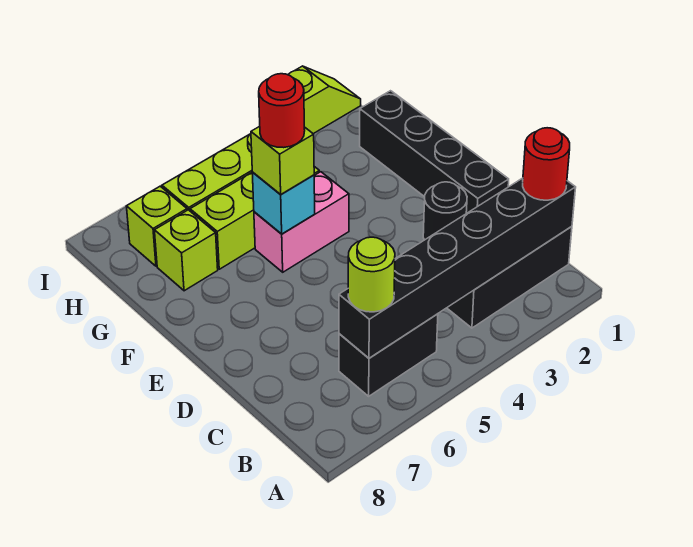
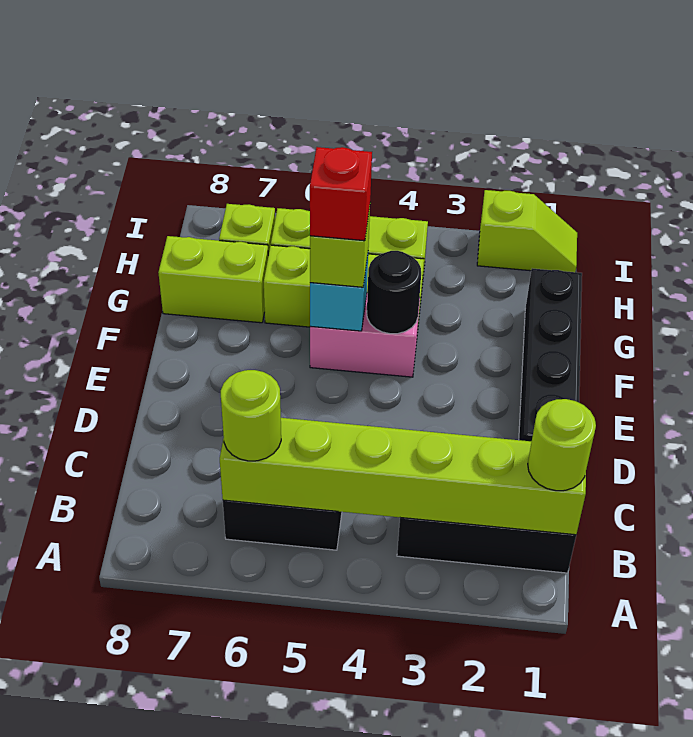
black 1x6 brick [339,178,576,358] -> lime 1x6 brick [220,418,586,535]
red 1x1 round brick [523,128,570,200] -> lime 1x1 round brick [528,399,596,491]
black 1x1 round brick [423,182,467,240] -> black 1x1 round brick moved to [367,251,421,334]
red 1x1 round brick [259,74,305,148] -> red 1x1 brick [310,147,372,241]
lime 1x1 brick [154,210,218,291] -> lime 1x2 brick [158,236,268,323]

